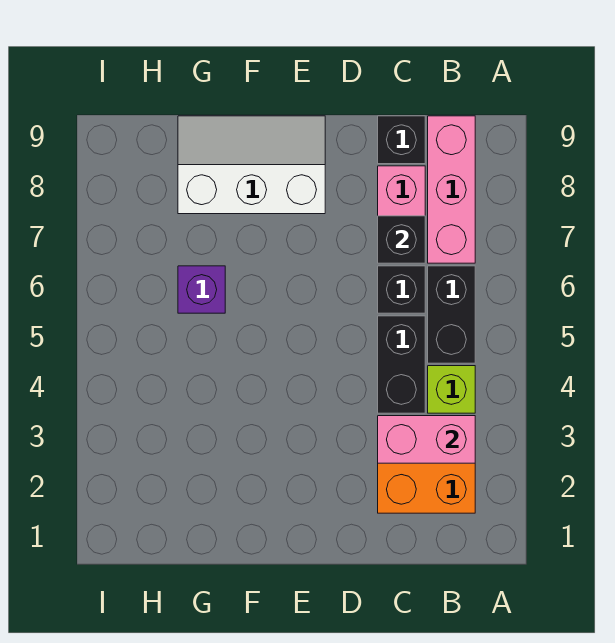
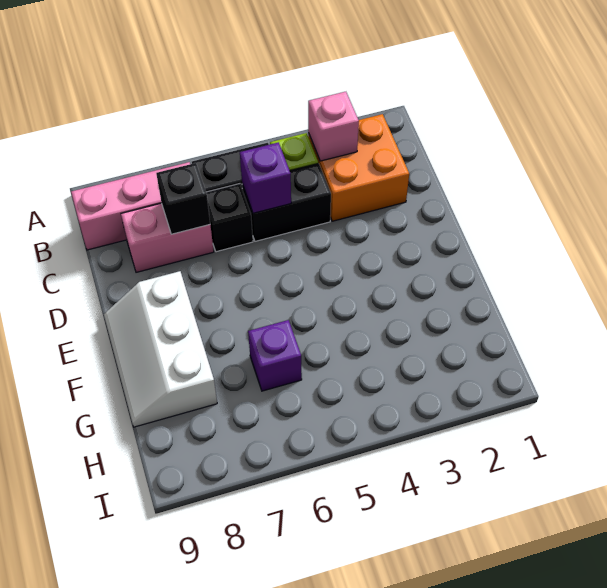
pink 1x2 brick [378,416,475,463] -> pink 1x1 brick [308,92,359,161]
none -> purple 1x1 brick [240,142,291,213]
black 1x1 brick [378,116,425,164] -> none

